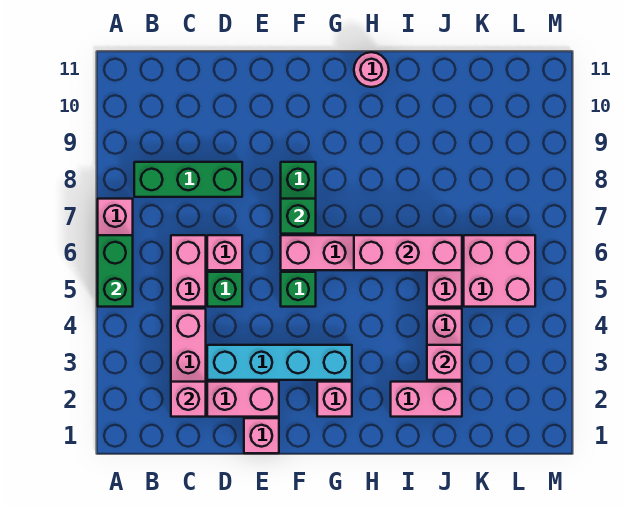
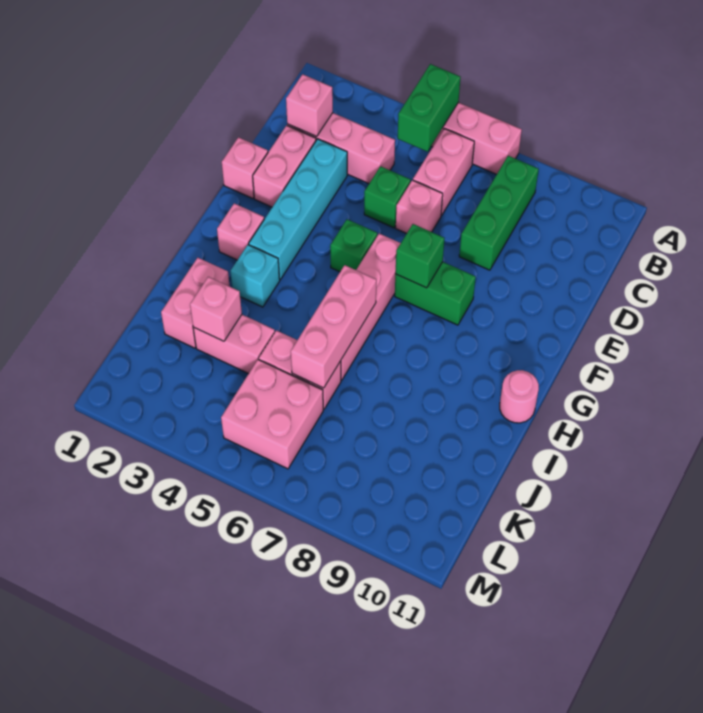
green 1x2 brick [98,235,133,307] -> green 1x2 brick turned to [398,64,461,152]
pink 1x2 brick [171,235,206,307] -> pink 1x2 brick turned to [413,129,474,215]
none -> cyan 1x1 brick [231,245,280,307]

